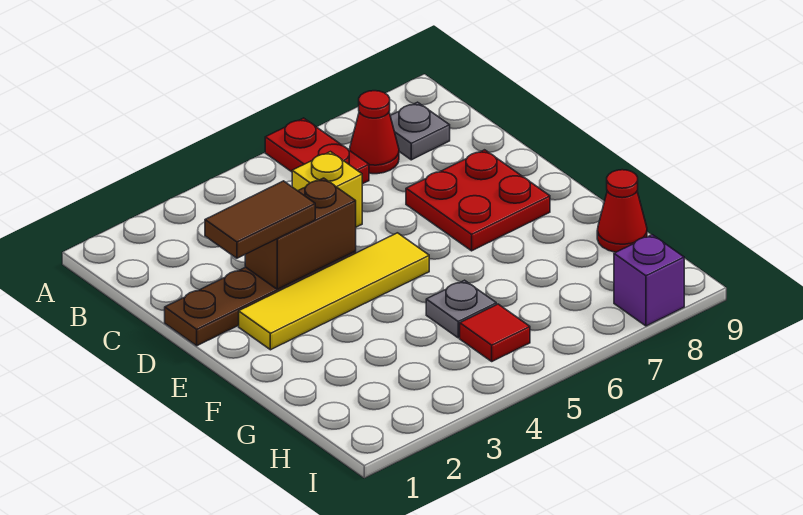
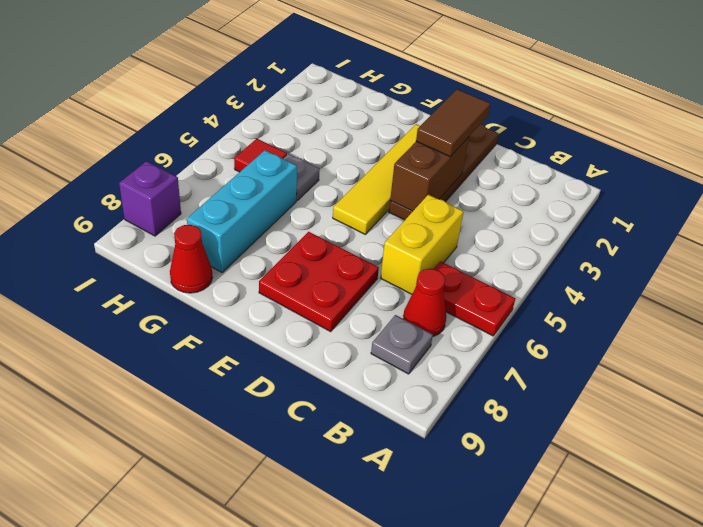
yellow 1x1 brick [292,152,362,227] -> yellow 1x2 brick [381,195,464,294]
none -> cyan 1x3 brick [187,150,297,272]

